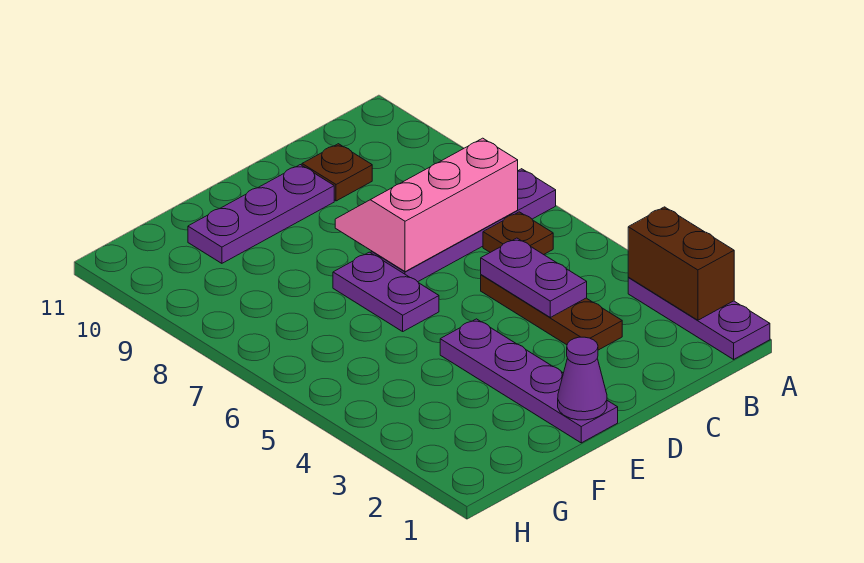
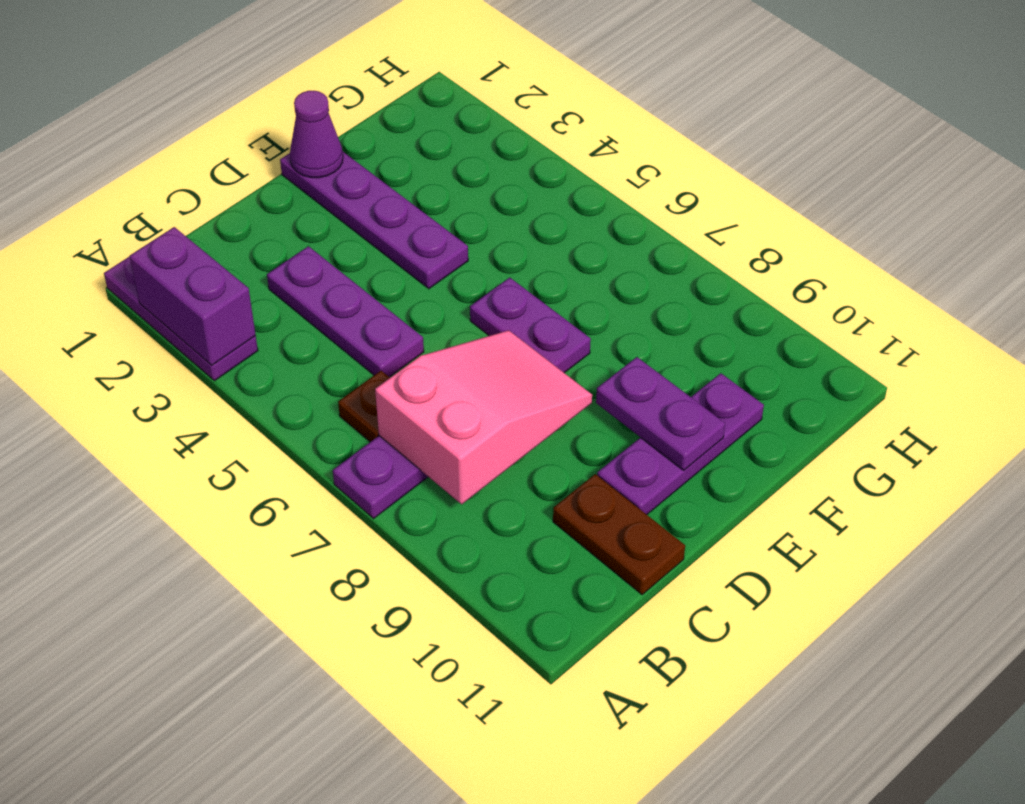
brown 1x2 brick [628,207,734,320] -> purple 1x2 brick [129,227,256,365]
pink 2x3 slope [335,138,518,272] -> pink 2x3 slope turned to [375,330,592,504]
brown 1x3 plate [481,275,622,350] -> purple 1x3 plate [267,246,424,377]
purple 1x2 plate [481,238,587,317] -> purple 1x2 plate moved to [596,357,725,470]
brown 1x1 plate [302,144,372,201] -> brown 1x2 plate [553,474,685,595]

